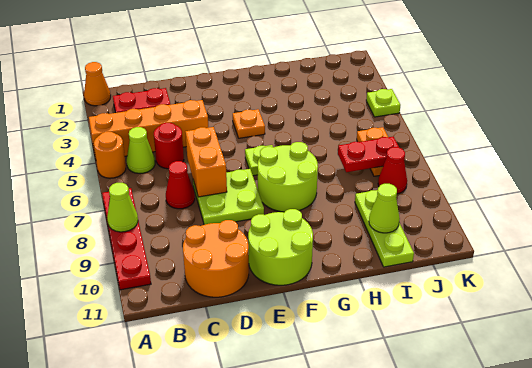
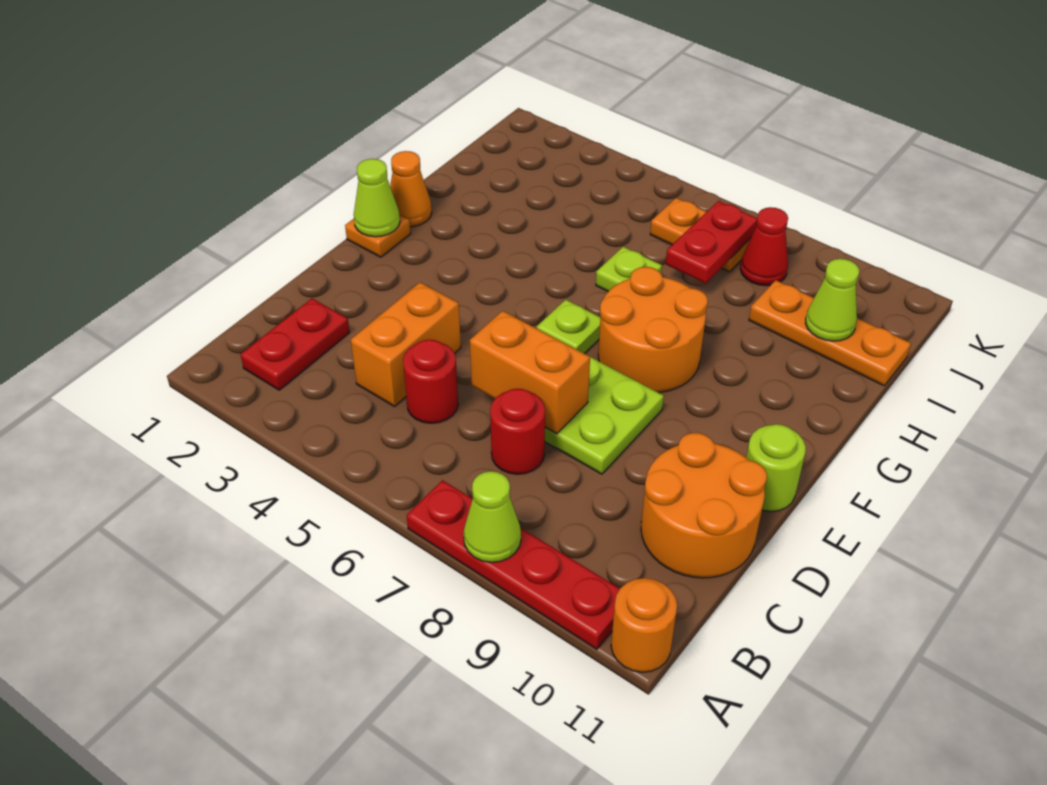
orange 1x1 cone [84,62,111,106] -> orange 1x1 cone moved to [390,151,432,227]
orange 1x4 brick [89,100,208,158] -> orange 1x2 brick [351,282,461,407]
orange 1x1 round brick [94,132,126,178] -> orange 1x1 round brick moved to [611,578,677,672]
lime 1x1 cone [127,127,155,173] -> lime 1x1 cone moved to [354,159,400,237]
red 1x1 cone [166,161,195,209] -> red 1x1 round brick [490,389,545,474]
lime 2x2 round brick [248,209,313,285] -> lime 1x1 round brick [746,424,806,512]
orange 1x1 plate [233,109,265,138] -> orange 1x1 plate moved to [345,214,411,257]
lime 2x2 round brick [258,142,318,212] -> orange 2x2 round brick [598,267,708,393]
lime 1x3 plate [355,190,414,267] -> orange 1x3 plate [749,280,911,386]
lime 1x1 plate [366,89,400,117] -> lime 1x1 plate moved to [596,247,662,291]

